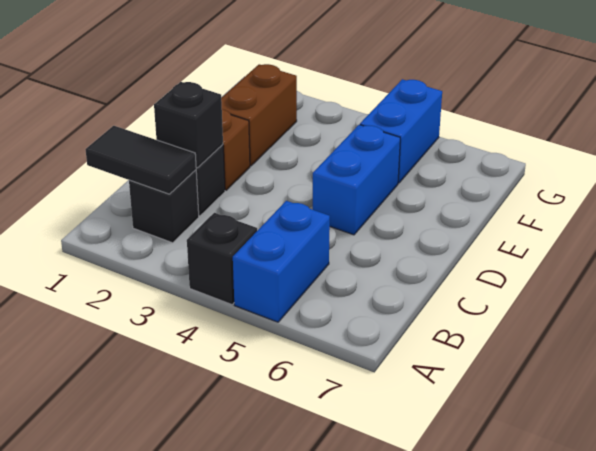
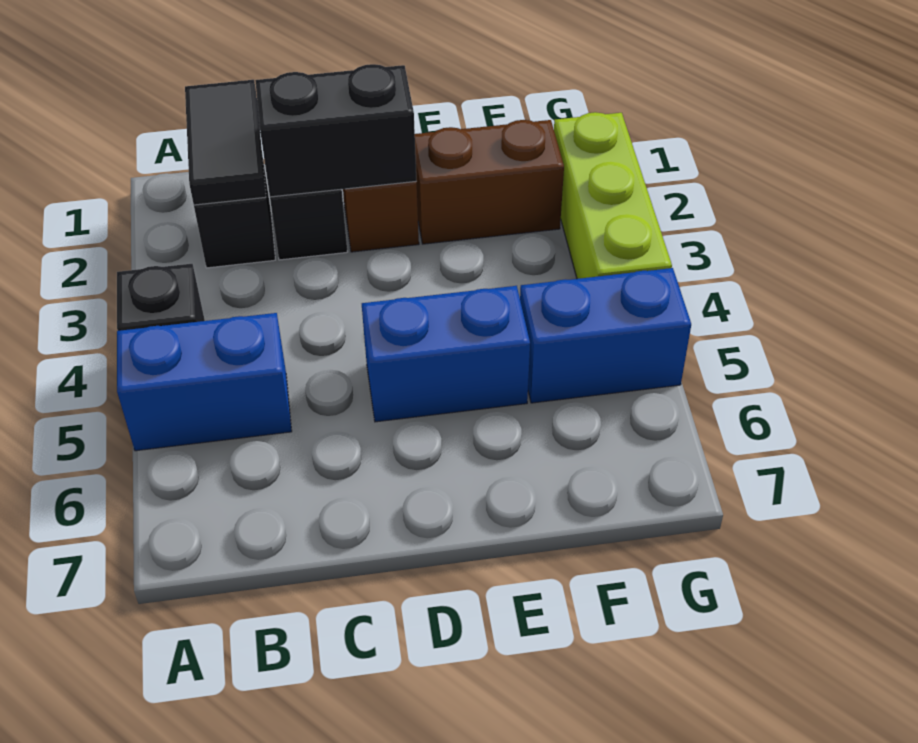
black 1x1 brick [154,82,223,168] -> black 1x2 brick [255,64,416,197]
none -> lime 1x3 brick [554,112,672,279]

